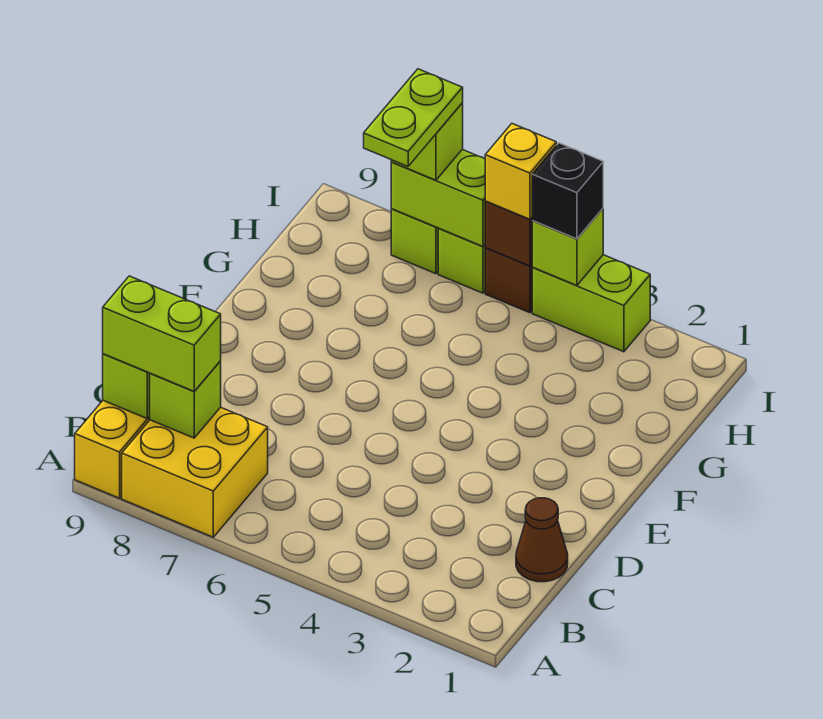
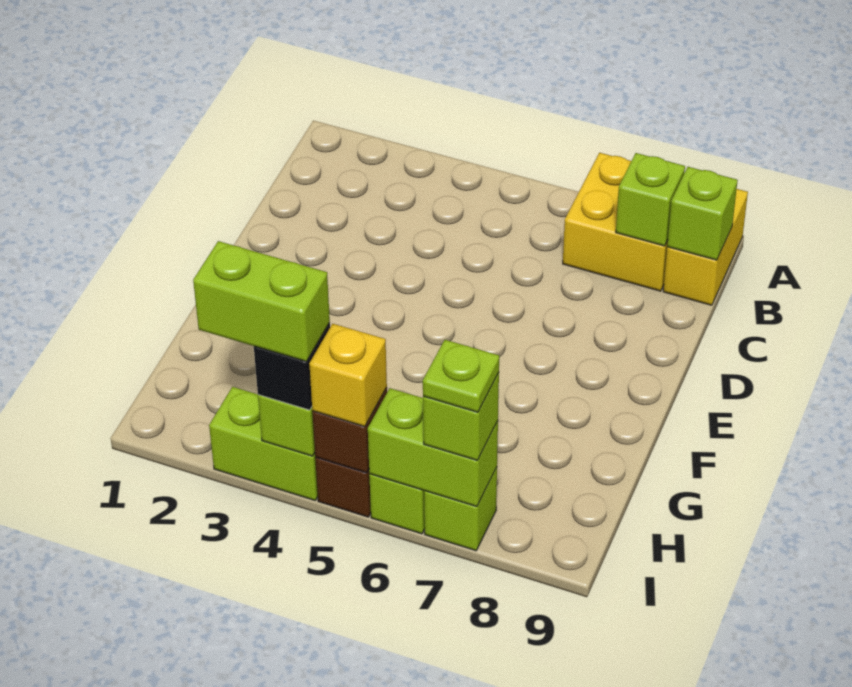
lime 1x2 brick [103,276,221,391] -> lime 1x2 brick moved to [193,241,330,362]
brown 1x1 cone [516,498,568,582] -> none
lime 1x2 plate [364,69,463,166] -> lime 1x1 plate [423,340,499,412]

